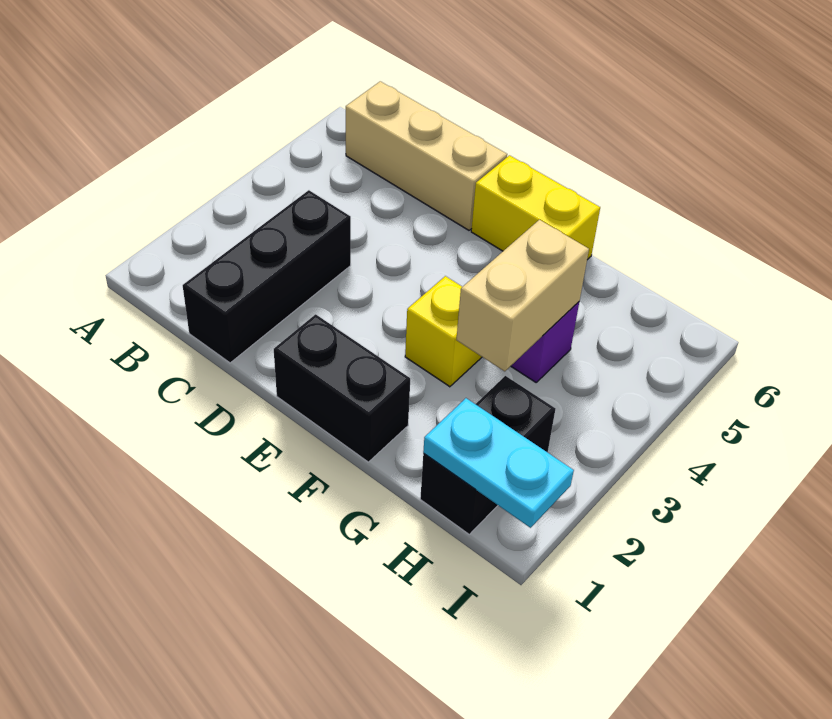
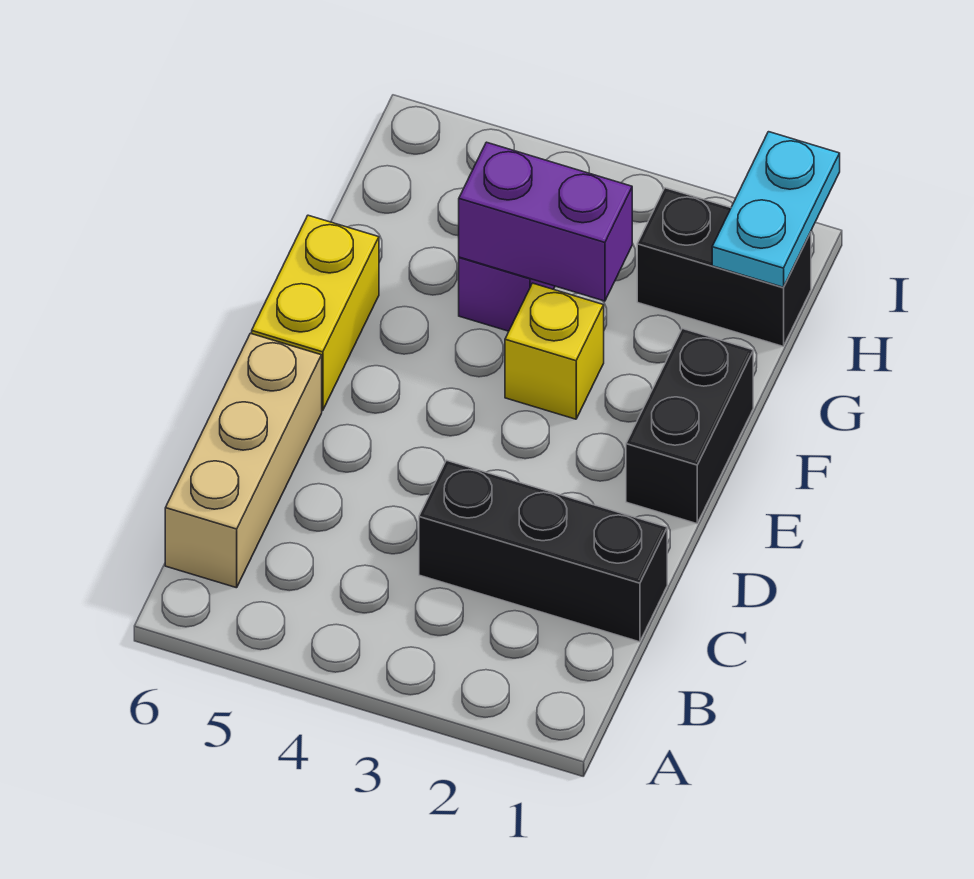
tan 1x2 brick [456,220,589,371] -> purple 1x2 brick [459,142,632,301]

